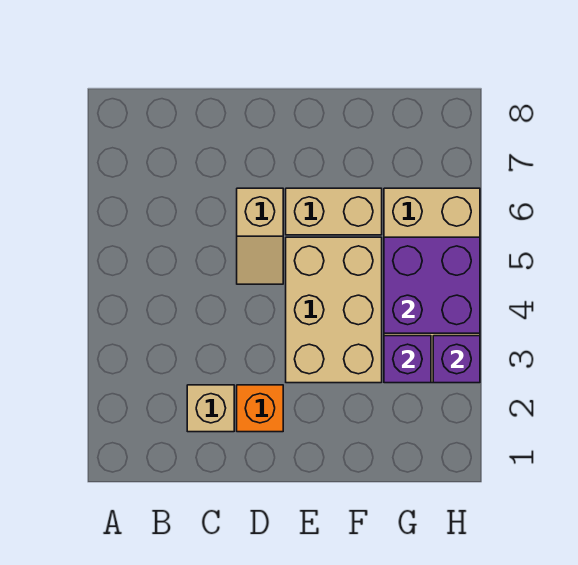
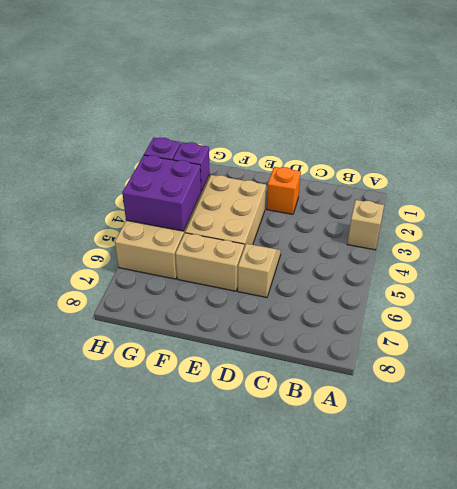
tan 1x1 brick [187,385,234,432] -> tan 1x1 brick moved to [347,200,384,250]

